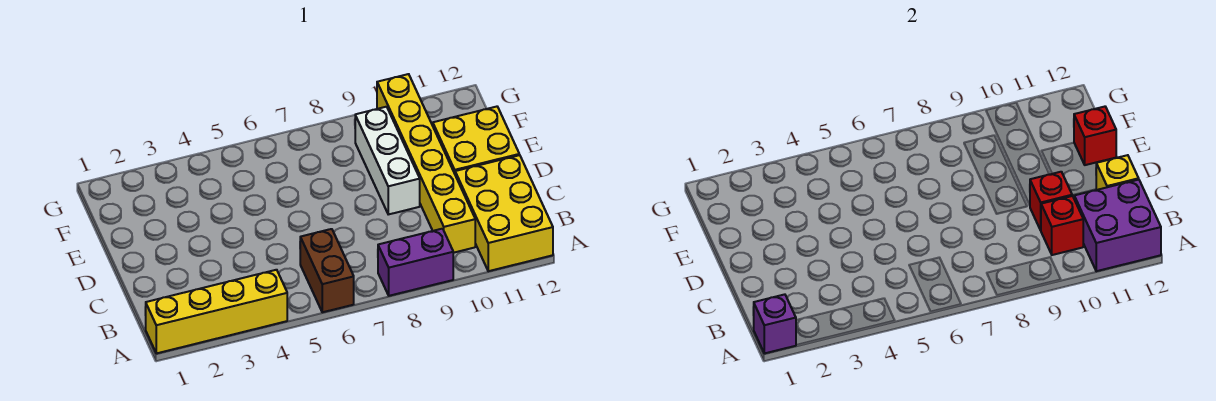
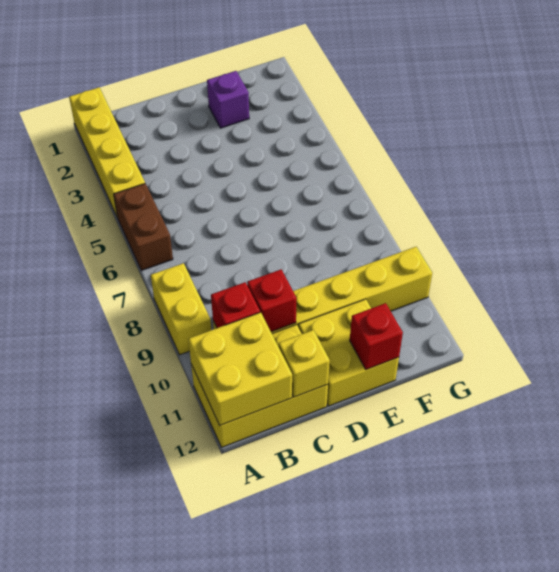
purple 1x1 brick [753,294,796,353] -> purple 1x1 brick moved to [207,71,249,128]
brown 1x2 brick [300,229,354,312] -> brown 1x2 brick turned to [114,184,173,270]
purple 1x2 brick [378,229,453,296] -> yellow 1x2 brick [151,263,211,355]
purple 2x2 brick [1074,180,1161,271] -> yellow 2x2 brick [188,312,292,425]
white 1x3 brick [355,107,420,214] -> none

